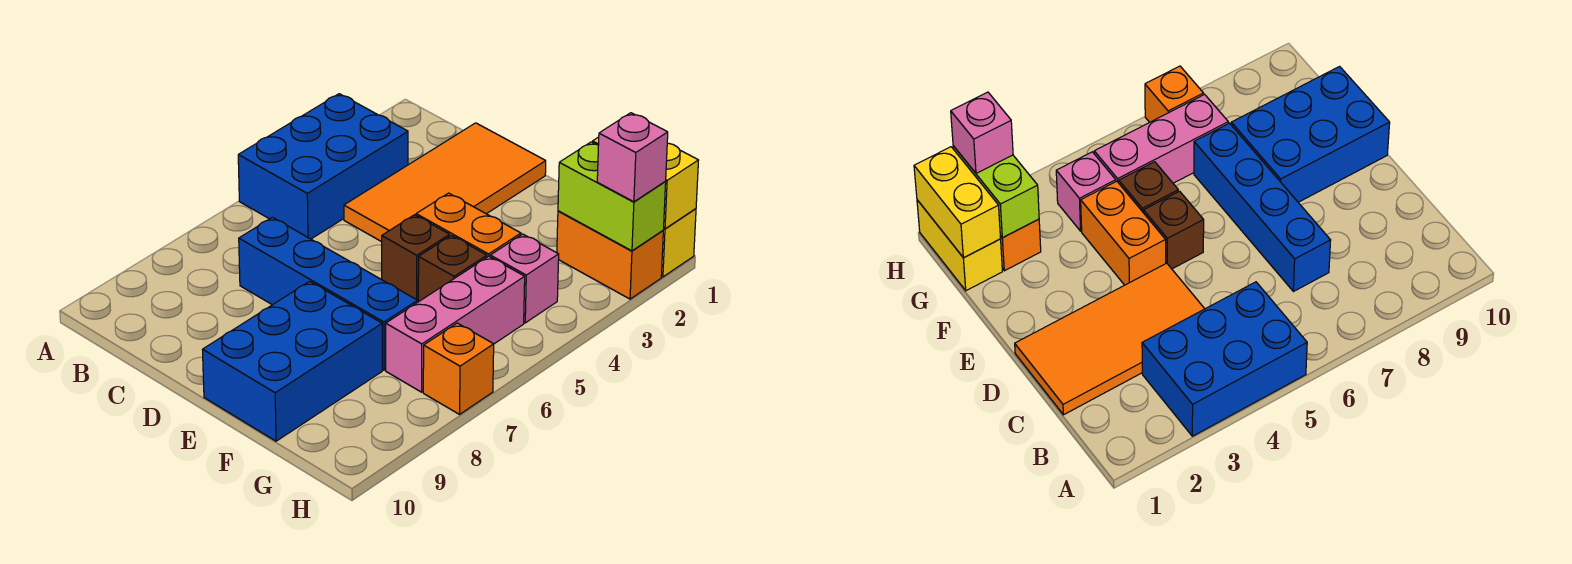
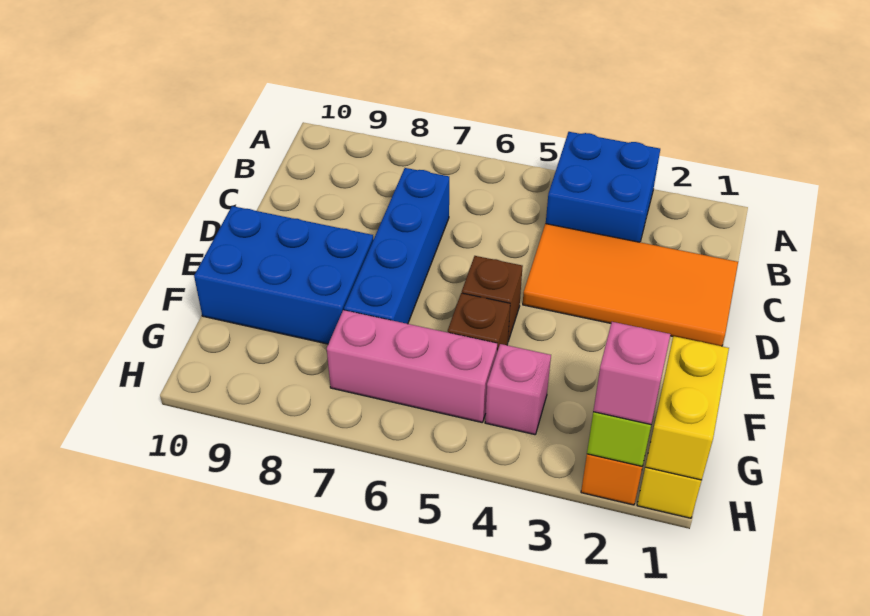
blue 2x3 brick [238,94,408,239] -> blue 2x2 brick [546,132,660,242]
orange 1x2 brick [416,193,521,257] -> none
orange 1x1 brick [423,323,494,414] -> none

